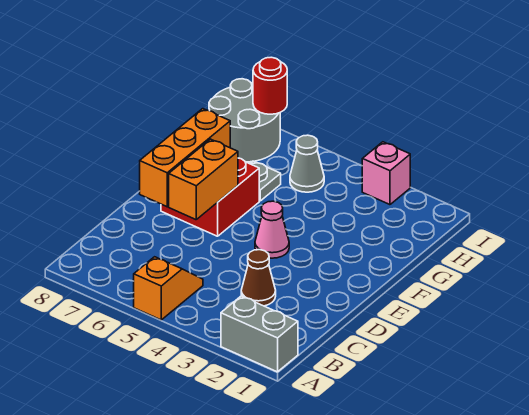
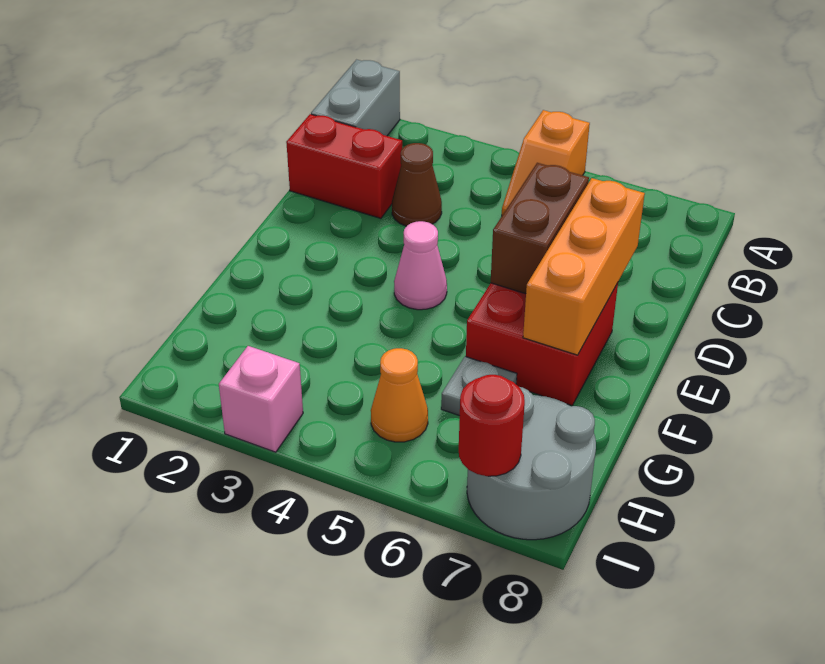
grey 1x2 brick [221,296,298,372] -> grey 1x2 brick turned to [311,60,400,136]
none -> red 1x2 brick [286,114,402,218]
orange 1x2 brick [169,139,238,220] -> brown 1x2 brick [491,163,589,294]
grey 1x1 cone [290,135,324,192] -> orange 1x1 cone [371,348,428,442]

